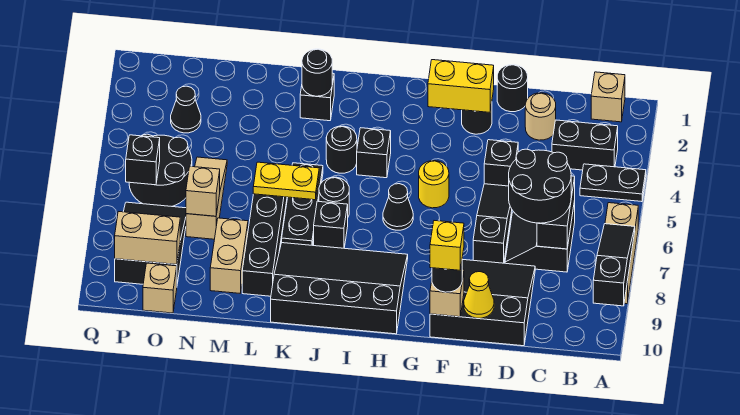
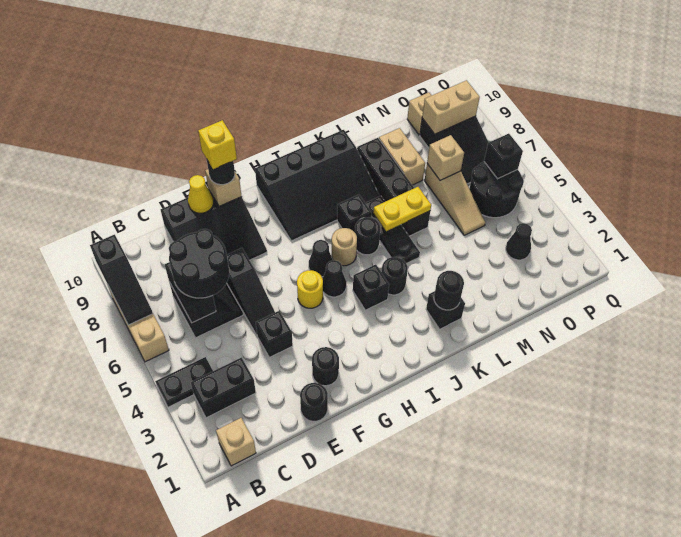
tan 1x1 round brick [525,93,556,140] -> tan 1x1 round brick moved to [332,228,357,266]
yellow 1x2 brick [428,60,494,112] -> none
none -> black 1x1 cone [322,260,346,297]

